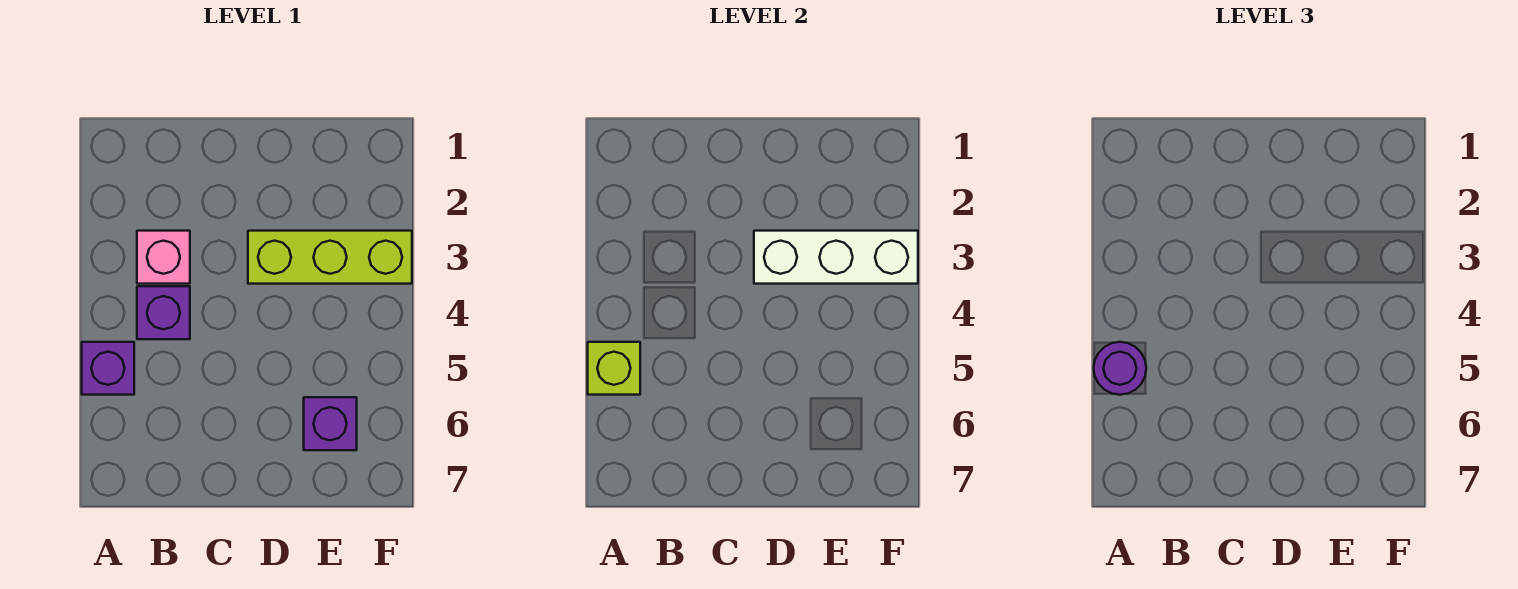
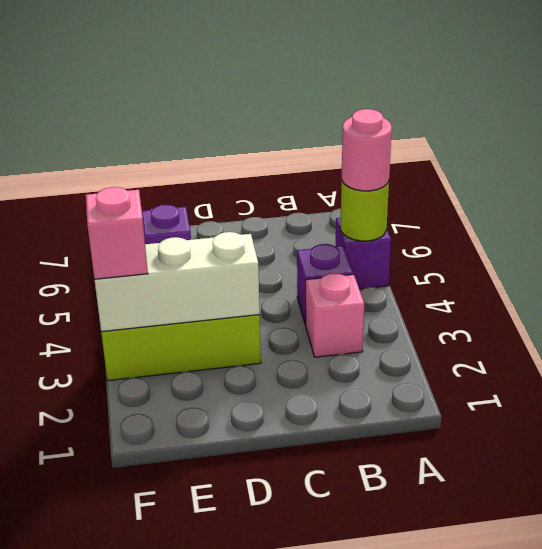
lime 1x1 brick [588,342,640,395] -> lime 1x1 round brick [340,180,389,241]
purple 1x1 round brick [1094,342,1146,395] -> pink 1x1 round brick [342,109,392,191]
none -> pink 1x1 brick [86,187,148,279]

